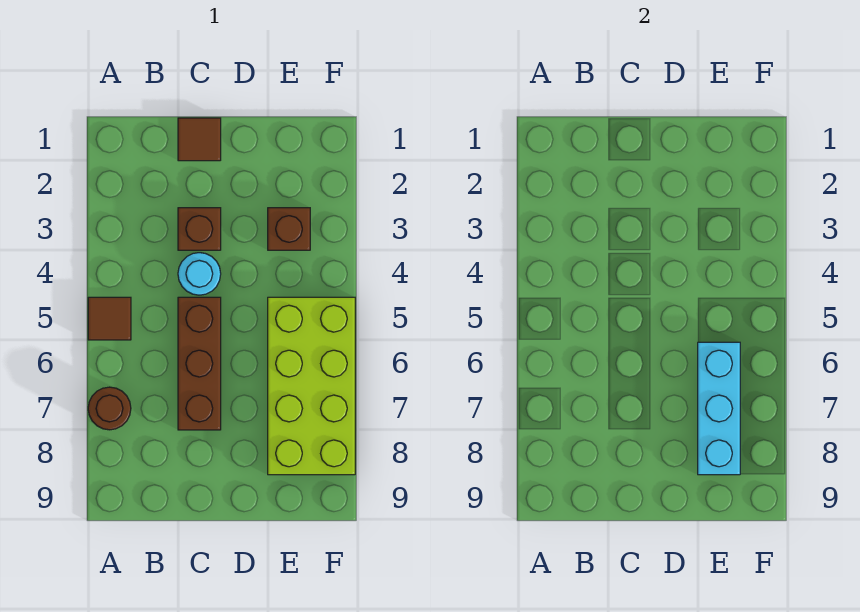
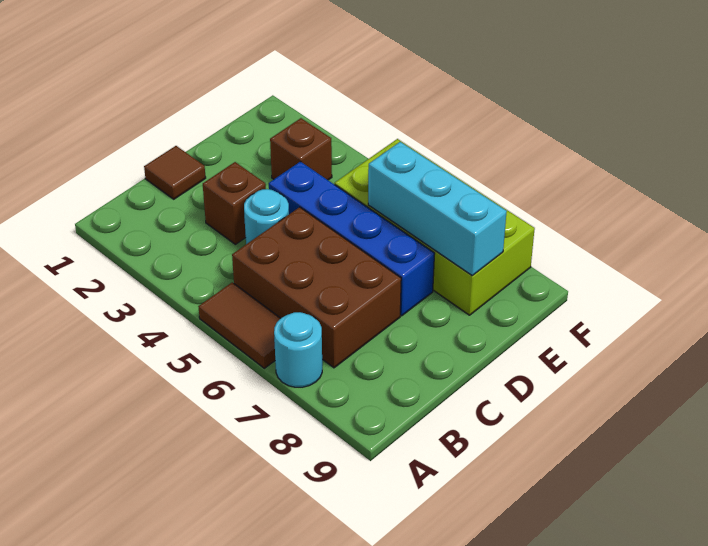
brown 1x1 tile [88,297,131,340] -> brown 1x2 tile [198,282,281,368]
brown 1x1 round brick [88,387,131,430] -> cyan 1x1 round brick [274,312,322,387]
brown 1x3 brick [178,297,221,430] -> brown 2x3 brick [232,207,401,368]
none -> blue 1x4 brick [269,161,435,316]

